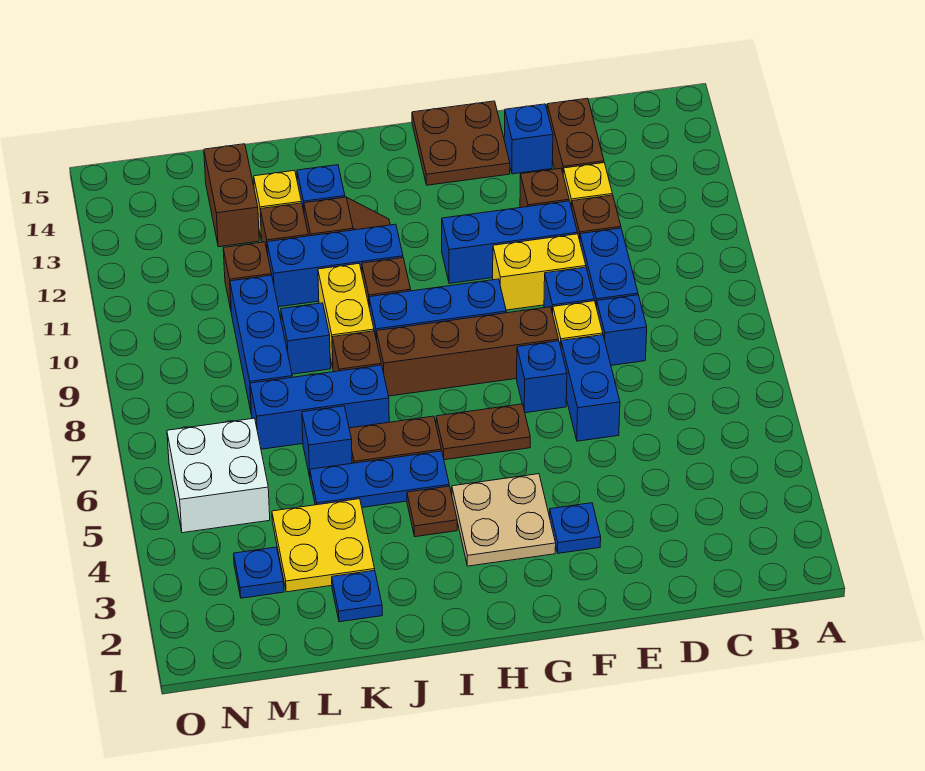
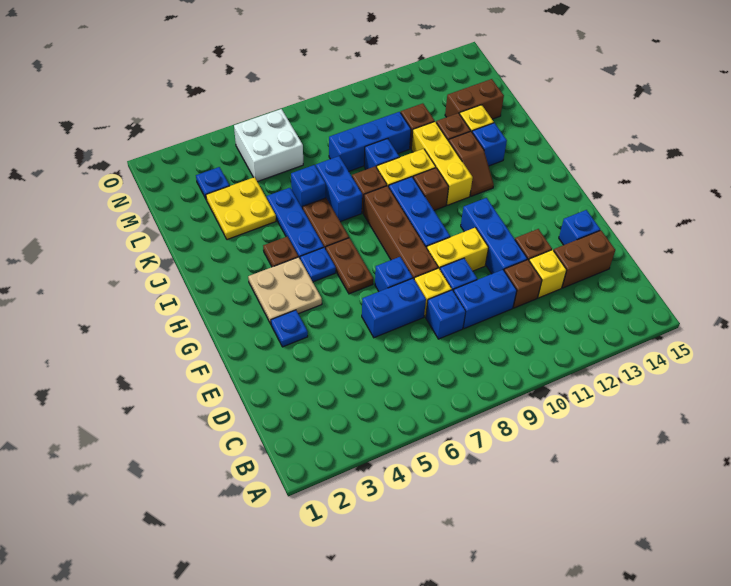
yellow 1x2 brick [493,234,586,310] -> yellow 1x2 brick turned to [427,228,488,271]
brown 2x2 plate [412,101,510,185] -> none
blue 1x3 brick [267,224,403,307] -> yellow 1x3 brick [411,122,473,205]
blue 1x3 brick [250,365,389,449] -> blue 1x2 brick [316,156,362,222]
blue 1x1 plate [332,570,382,622] -> blue 1x1 plate moved to [300,248,336,282]

